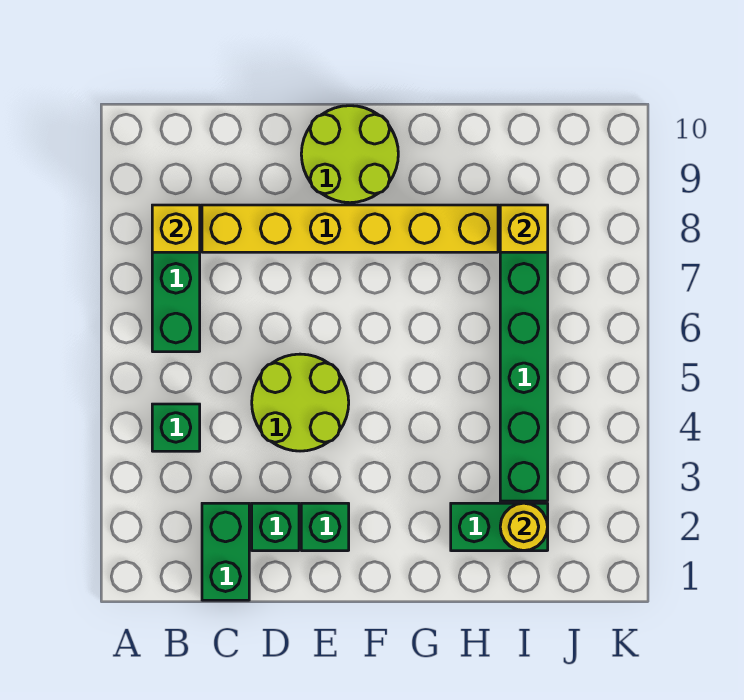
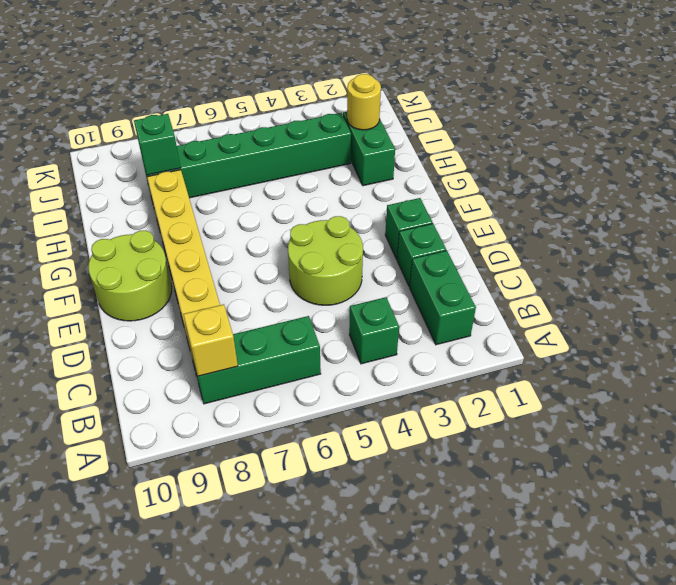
green 1x2 brick [202,503,249,600] -> green 1x2 brick turned to [410,251,476,345]
yellow 1x1 brick [500,205,548,252] -> green 1x1 brick [134,114,180,175]

